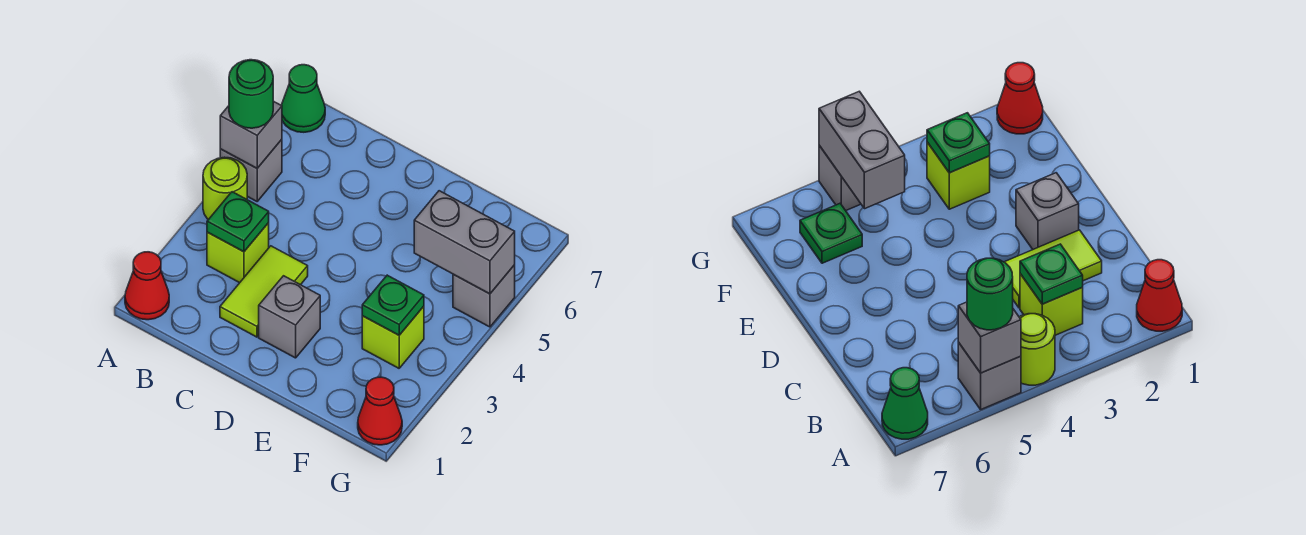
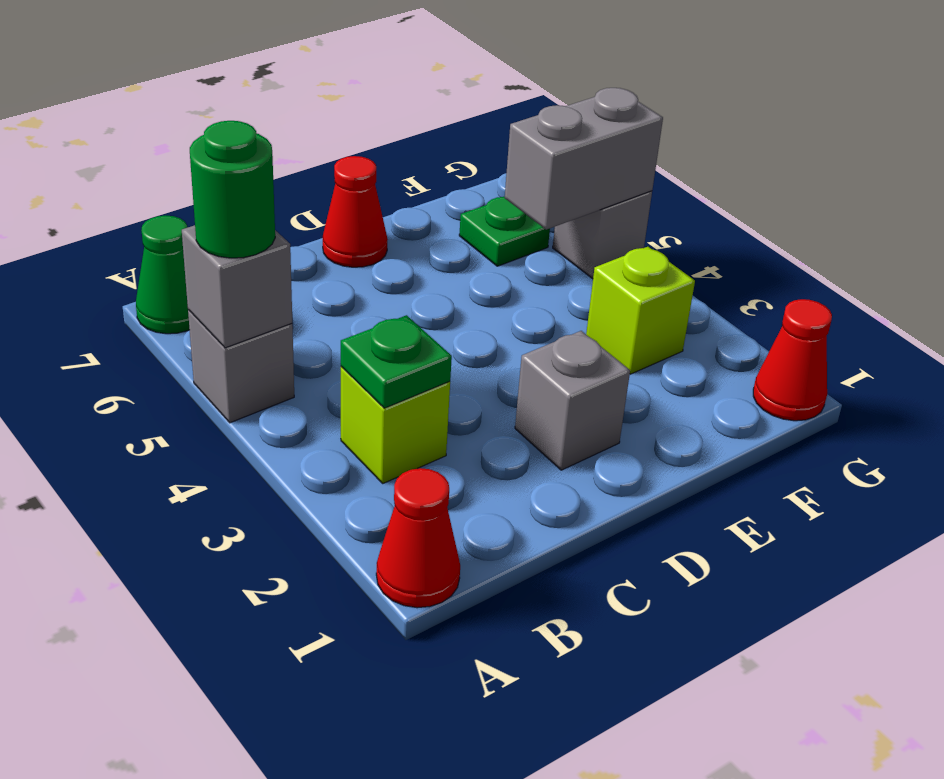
lime 1x1 round brick [203,157,247,220] -> none
lime 1x2 tile [220,246,308,337] -> none
none -> red 1x1 cone [323,156,388,267]
green 1x1 plate [362,275,424,335] -> none

